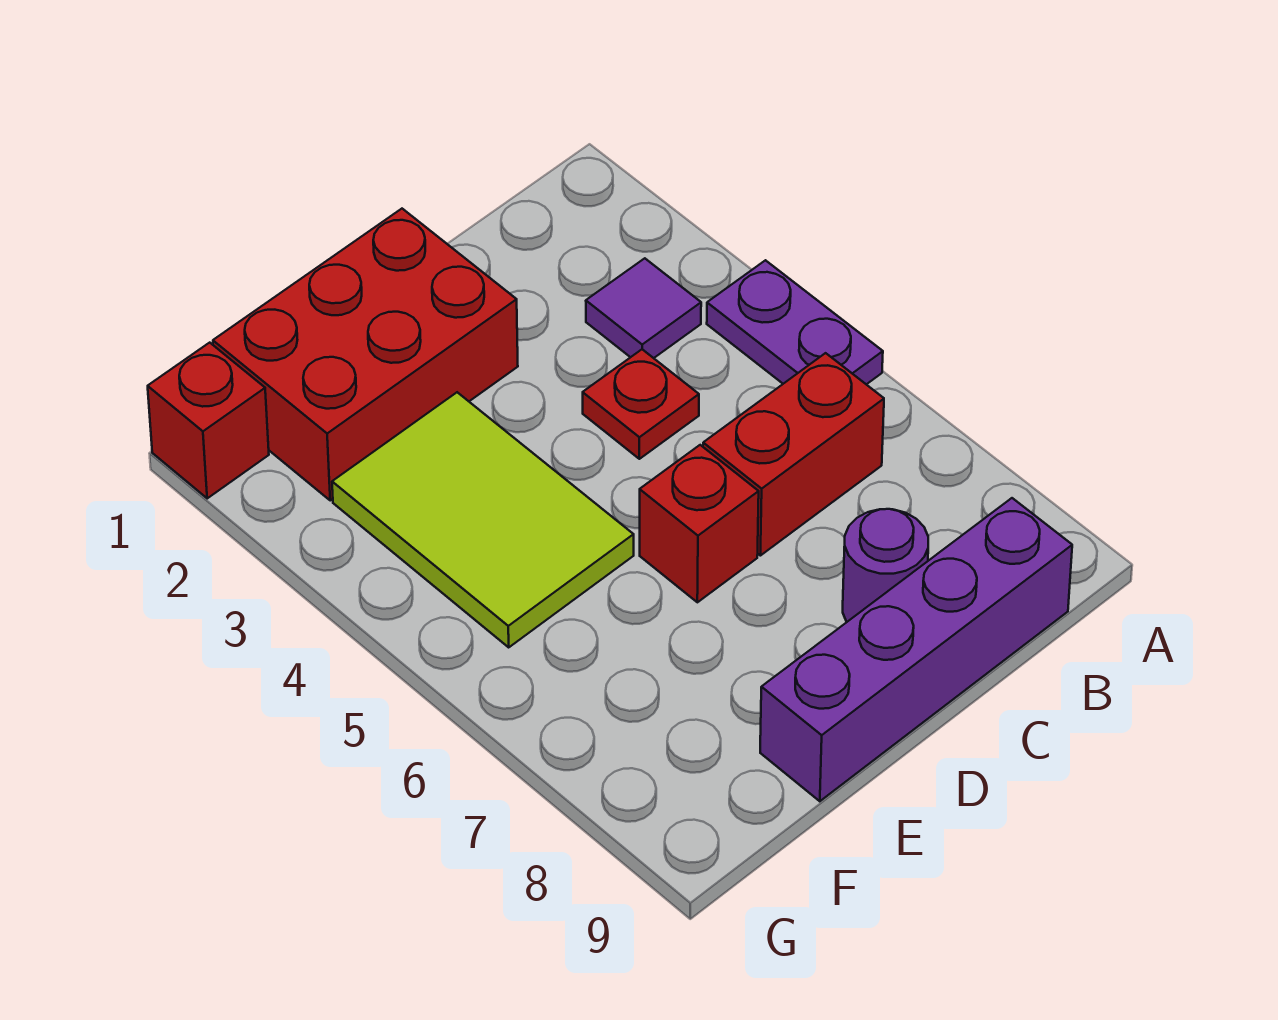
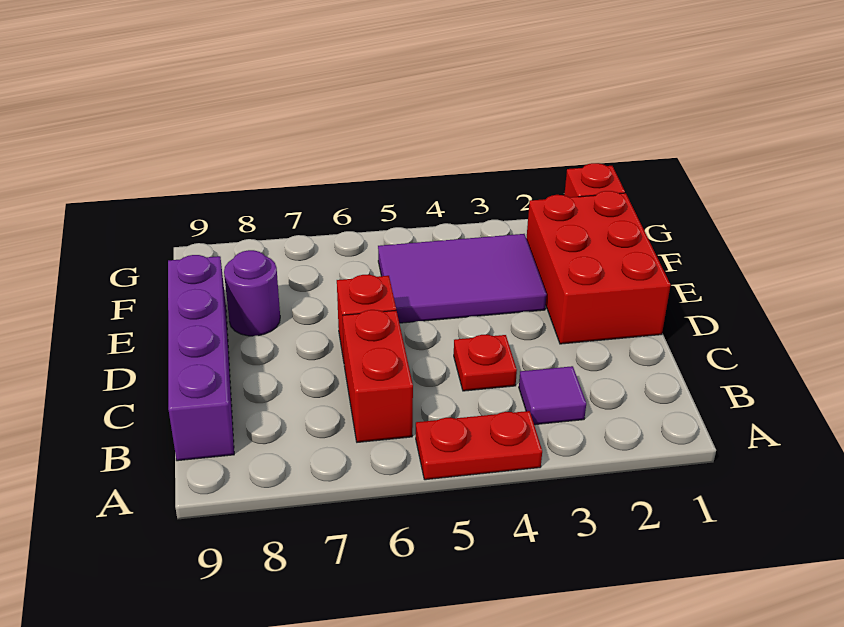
purple 1x2 plate [707,260,883,384] -> red 1x2 plate [416,411,542,480]
purple 1x1 round brick [843,509,928,622] -> purple 1x1 round brick moved to [224,250,280,336]
lime 2x3 tile [332,392,634,647] -> purple 2x3 tile [378,234,547,323]

